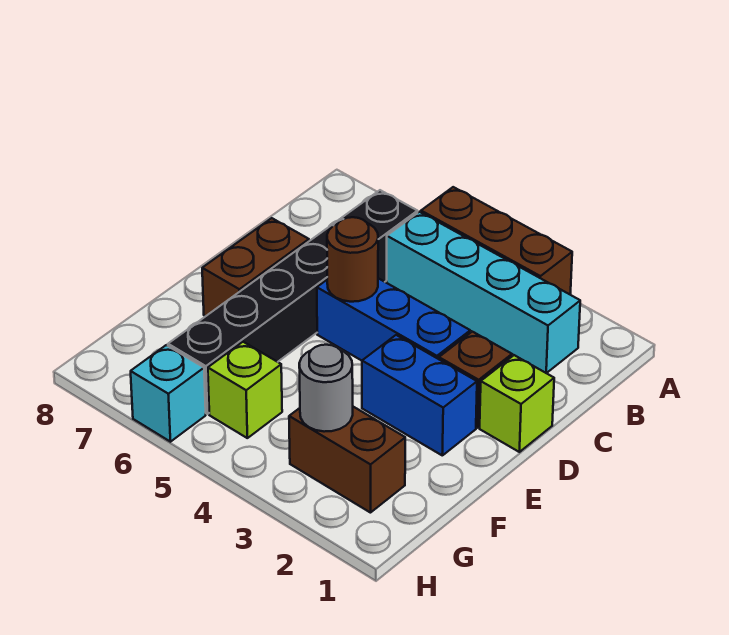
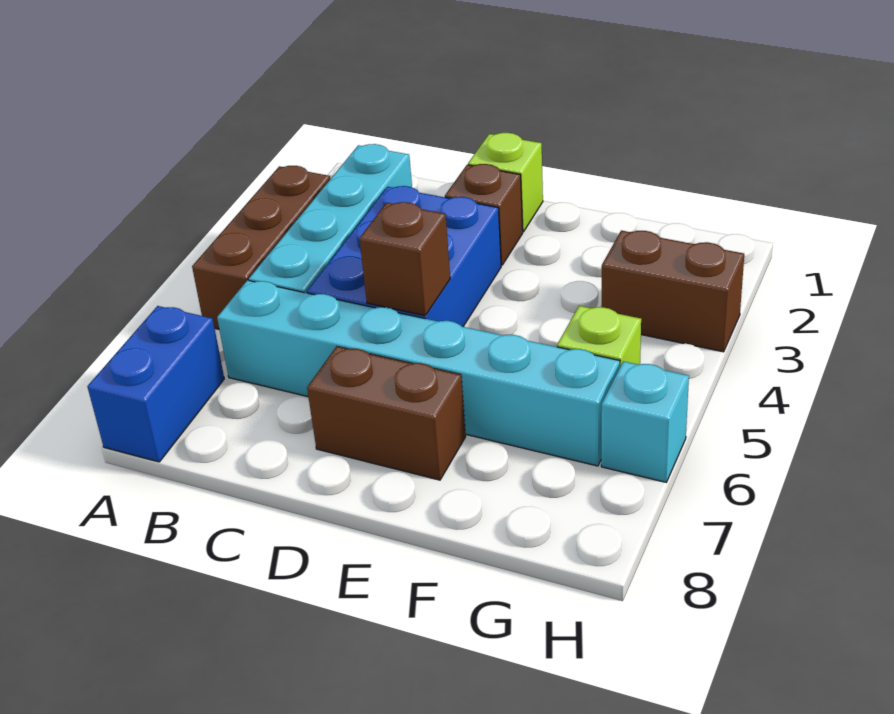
black 1x6 brick [168,190,418,414] -> cyan 1x6 brick [217,280,620,466]
blue 1x3 brick [317,278,470,361] -> blue 2x3 brick [307,186,501,327]
brown 1x1 round brick [327,217,378,302] -> brown 1x1 brick [359,202,450,316]
blue 1x2 brick [362,335,477,455] -> blue 1x2 brick moved to [87,306,224,462]
brown 1x2 brick [289,407,405,513] -> brown 1x2 brick turned to [601,230,744,352]
grey 1x1 round brick [299,345,353,432] -> none

